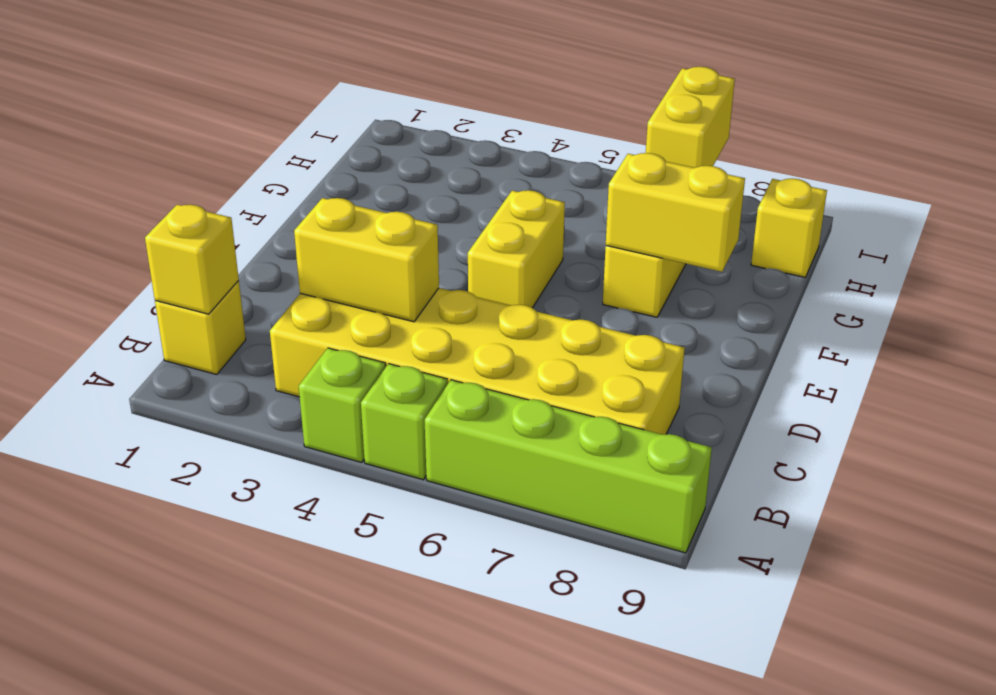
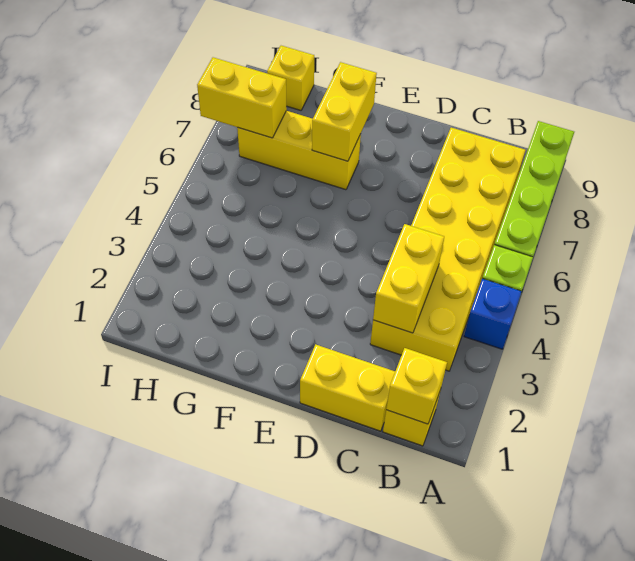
lime 1x1 brick [299,348,386,462] -> blue 1x1 brick [464,279,522,349]
yellow 1x2 brick [468,190,565,308] -> yellow 1x2 brick moved to [300,344,395,431]

